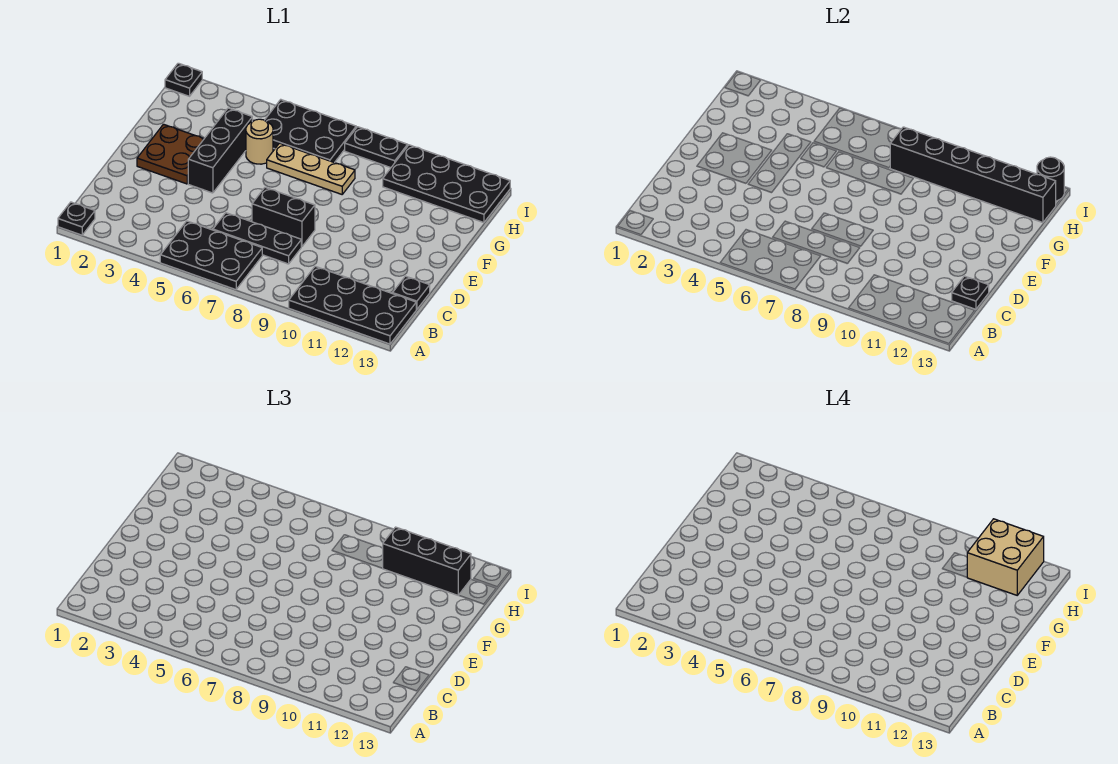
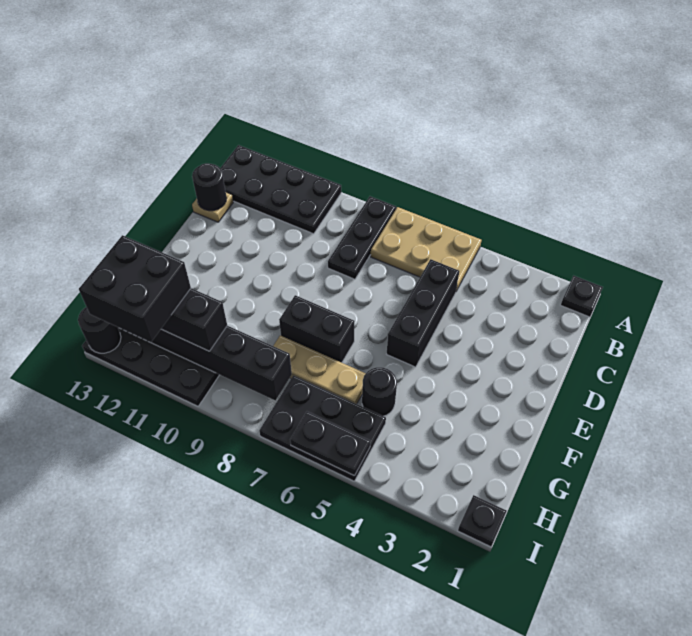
black 2x3 plate [160,221,262,290] -> tan 2x3 plate [371,207,481,291]
black 1x3 plate [213,213,301,264] -> black 1x3 plate turned to [328,196,396,279]
black 1x1 plate [393,276,430,309] -> tan 1x1 plate [192,192,233,222]
black 1x1 plate [952,276,989,309] -> black 1x1 round brick [192,163,227,211]
black 1x2 brick [252,187,315,247] -> black 1x2 brick moved to [279,295,355,363]
brown 2x2 plate [137,124,204,184] -> none
black 1x3 brick [188,108,252,193] -> black 1x3 brick moved to [387,259,459,367]
tan 1x1 round brick [246,119,273,164] -> black 1x1 round brick [362,367,397,416]
tan 2x2 brick [967,519,1044,595] -> black 2x2 brick [79,235,191,342]
black 1x2 plate [345,127,408,168] -> black 1x2 plate moved to [290,411,371,476]

